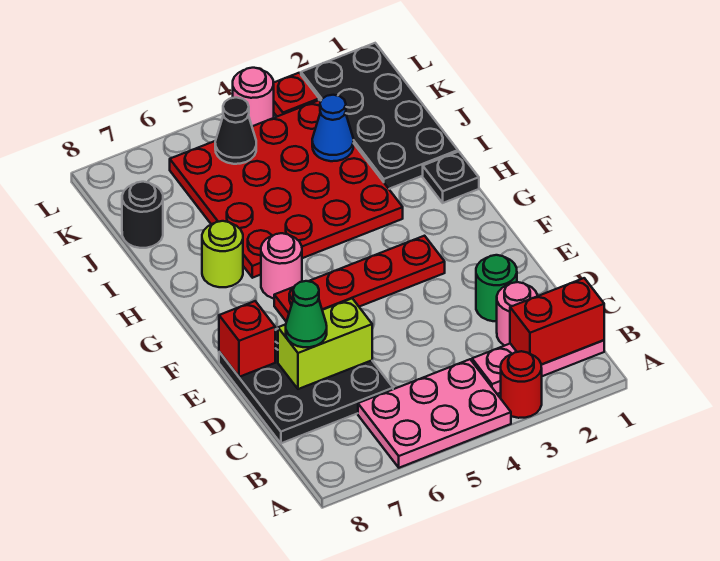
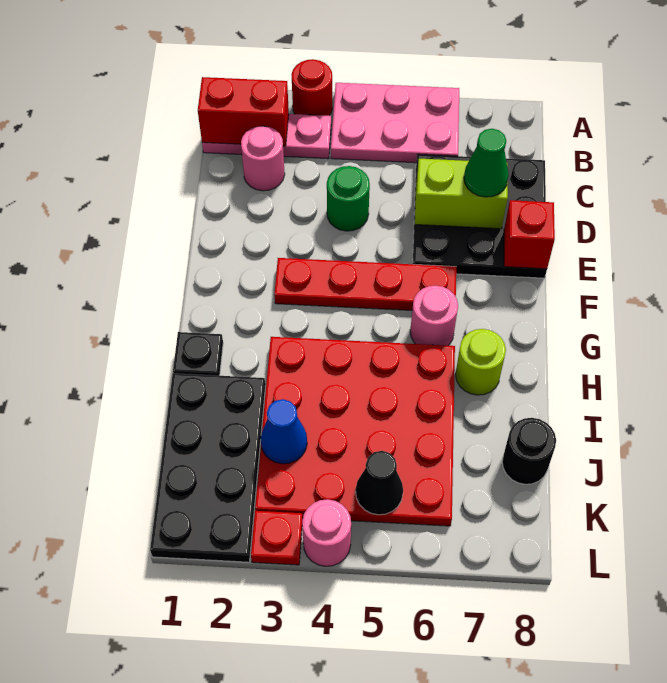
green 1x1 round brick [476,255,517,321] -> green 1x1 round brick moved to [327,166,370,231]

